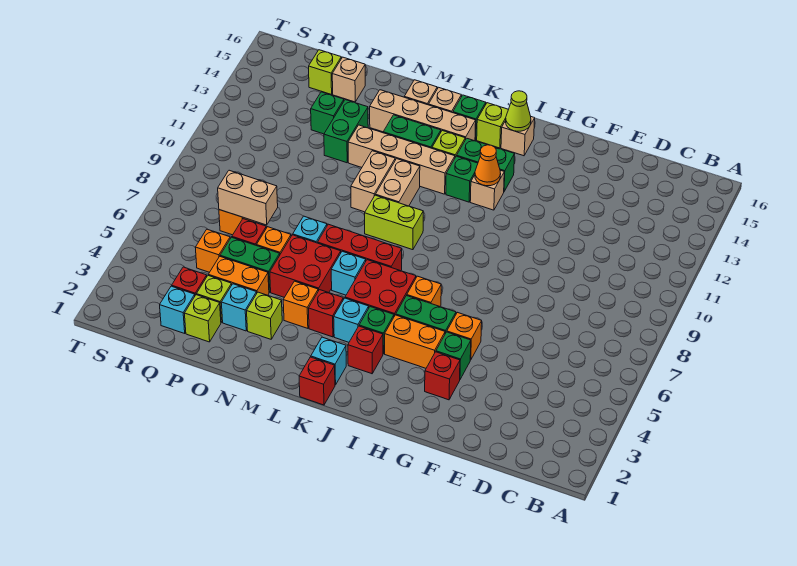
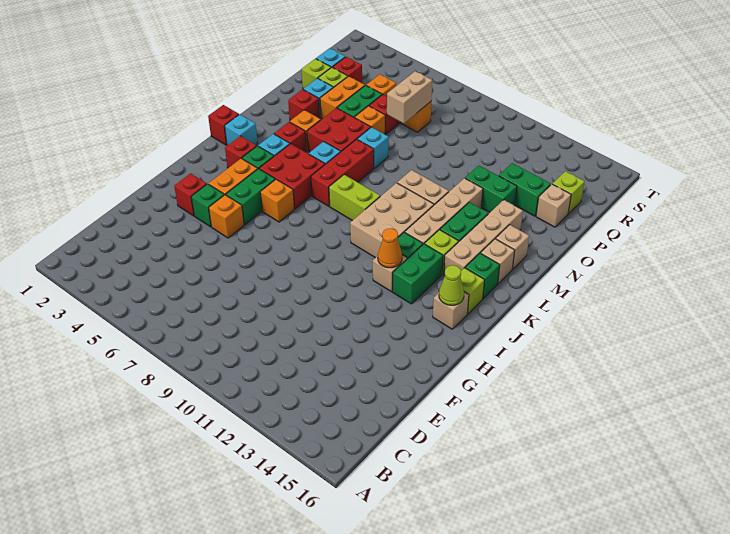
lime 1x2 brick [365,195,423,250] -> lime 1x2 brick turned to [329,175,380,221]
tan 1x2 brick [375,159,420,206] -> tan 2x3 brick [350,183,434,258]
lime 1x1 brick [247,292,282,339] -> red 1x1 brick [288,89,319,121]
green 1x1 brick [311,92,344,134] -> green 1x2 brick [499,163,551,216]

